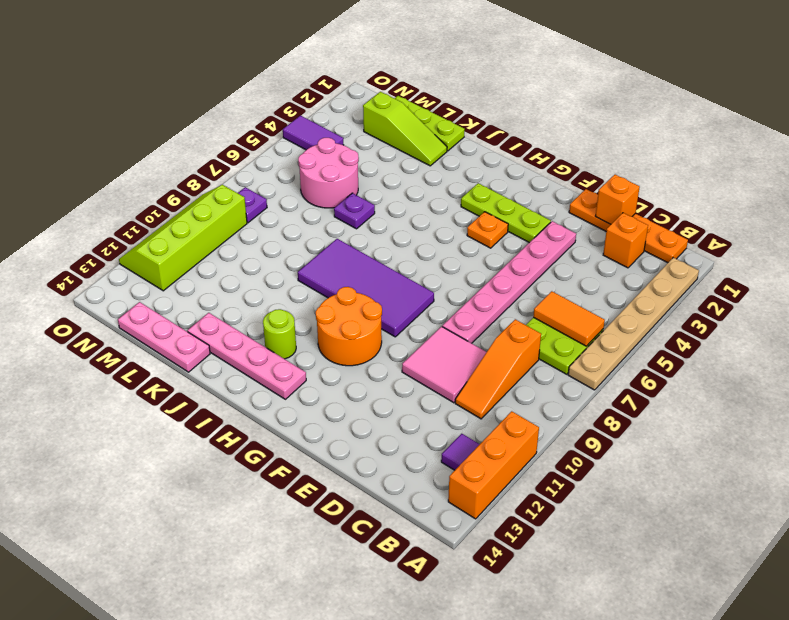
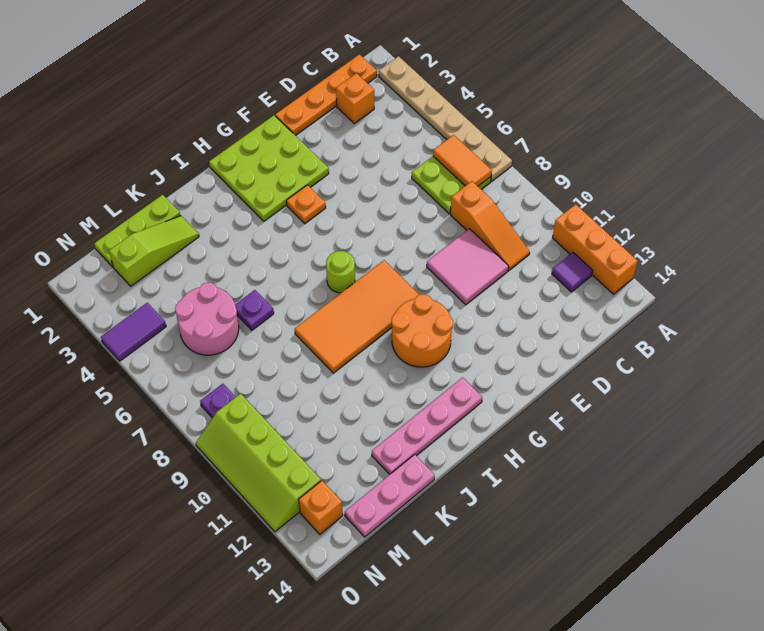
orange 1x2 tile [533,291,605,346] -> orange 1x2 tile turned to [433,135,492,186]
orange 1x1 brick [595,175,640,224] -> orange 1x1 brick moved to [299,481,343,534]
pink 1x6 plate [442,221,576,343] -> none
lime 1x3 plate [461,183,551,243] -> lime 3x3 plate [209,115,329,221]
purple 2x4 tile [298,239,434,337] -> orange 2x4 tile [295,260,419,373]
lime 1x1 round brick [263,309,296,359] -> lime 1x1 round brick moved to [326,251,355,293]

